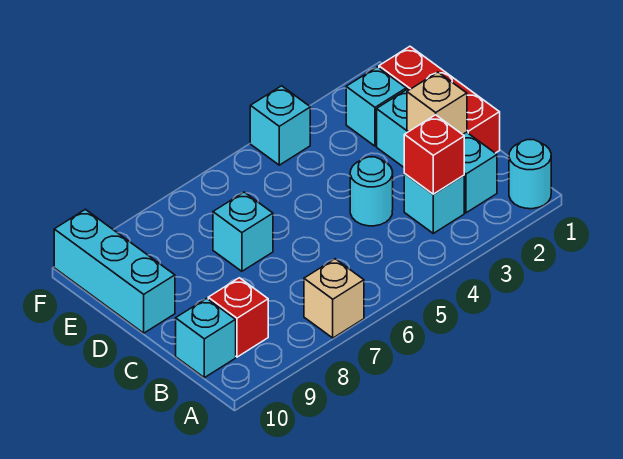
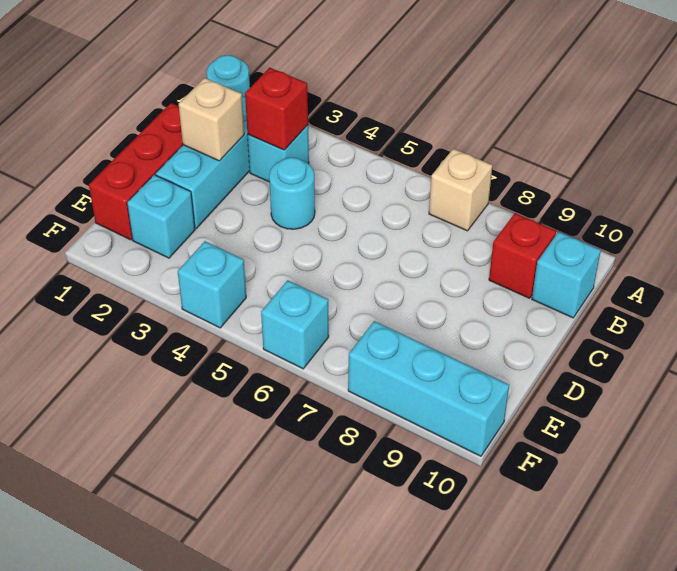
cyan 1x1 brick [213,192,273,271] -> cyan 1x1 brick moved to [261,280,329,369]
cyan 1x3 brick [54,209,175,333] -> cyan 1x3 brick turned to [348,321,509,456]

